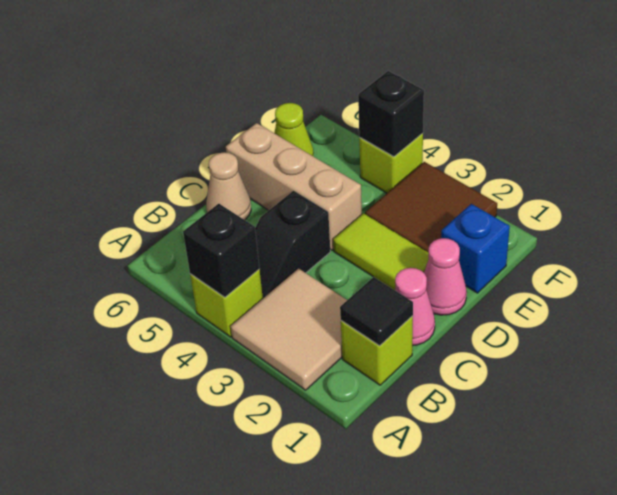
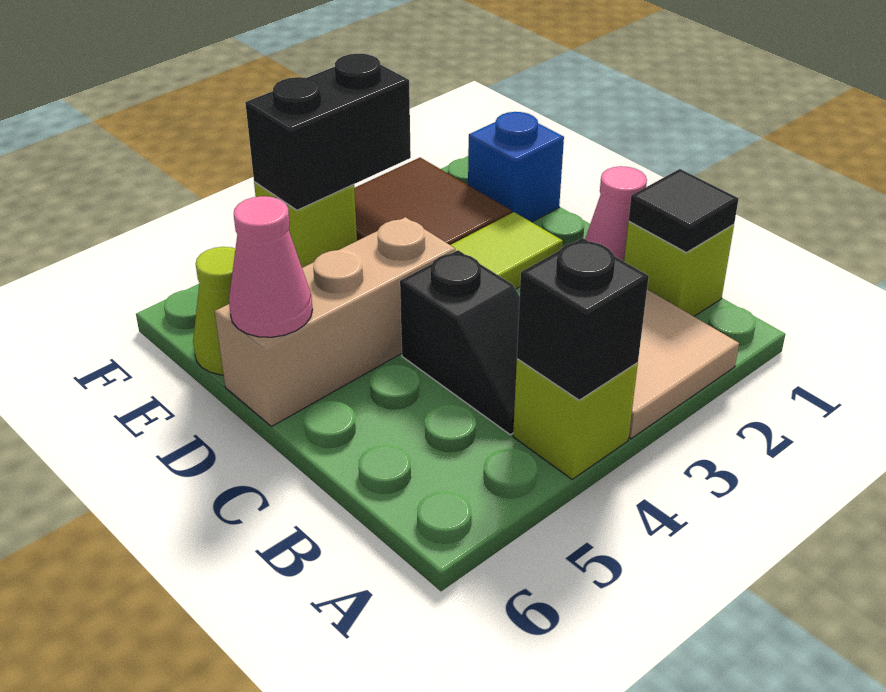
tan 1x1 cone [206,152,251,220] -> none
pink 1x1 cone [424,238,467,315] -> pink 1x1 cone moved to [229,196,312,337]
black 1x1 brick [358,71,424,157] -> black 1x2 brick [245,54,411,210]

